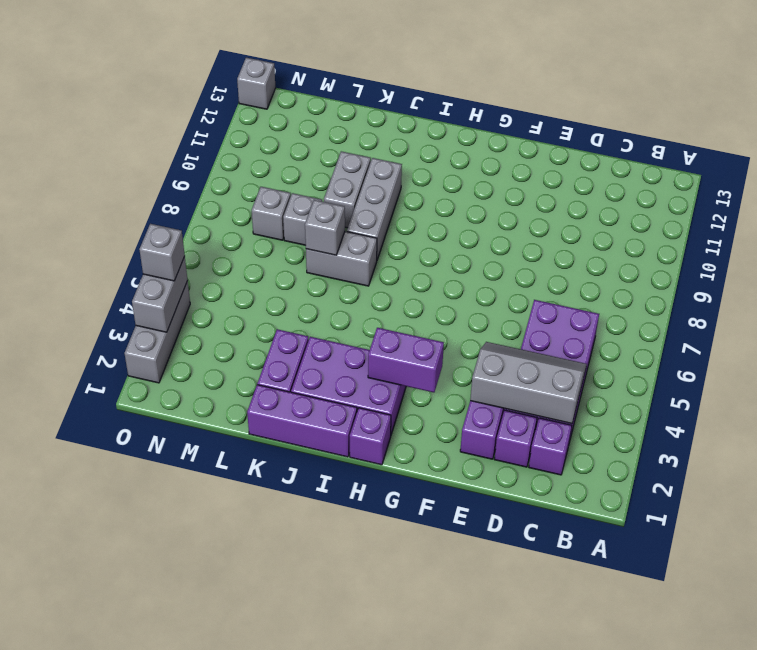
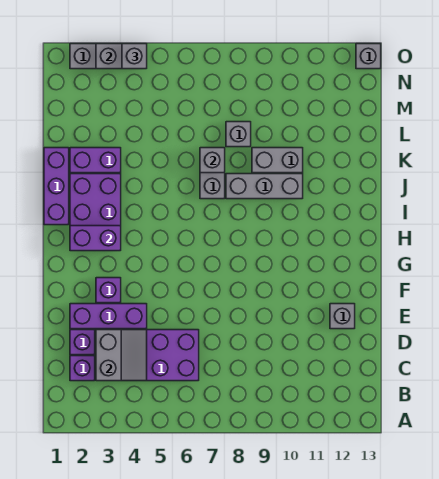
grey 2x3 slope [470,342,587,424] -> grey 2x2 slope [96,330,147,381]
purple 1x2 brick [368,328,444,392] -> purple 1x2 brick turned to [70,226,121,251]
purple 1x1 brick [350,408,391,465] -> purple 1x1 brick moved to [96,278,121,303]
grey 1x1 brick [252,187,291,240] -> grey 1x1 brick moved to [330,304,355,329]

